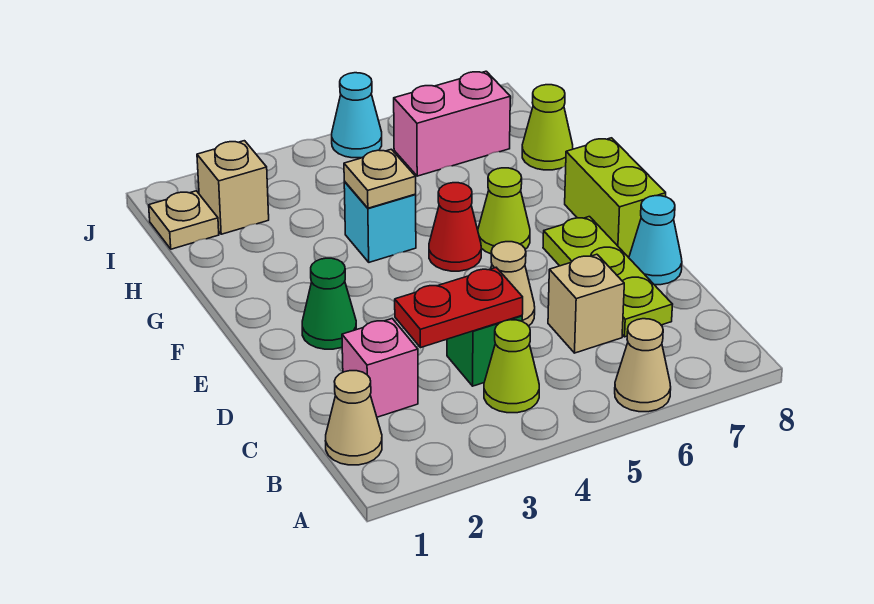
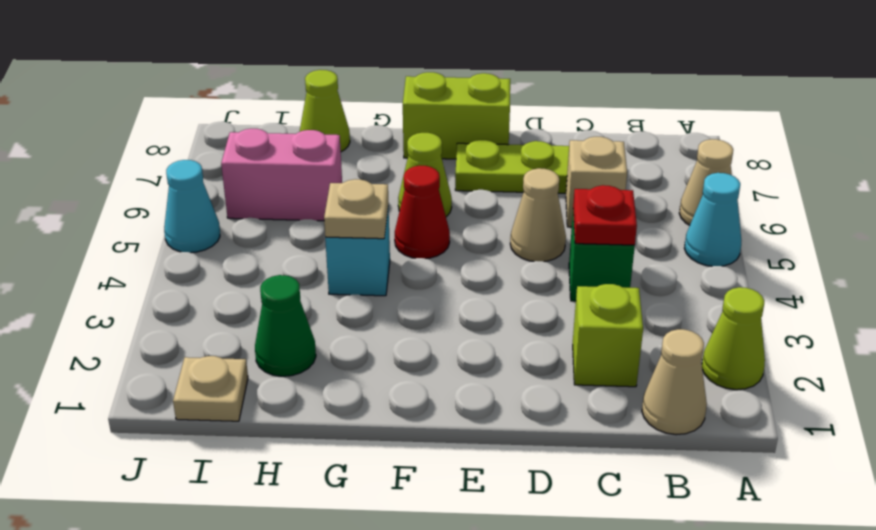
lime 1x1 cone [484,320,539,413] -> lime 1x1 cone moved to [702,287,765,390]
pink 1x1 brick [342,319,418,417] -> lime 1x1 brick [573,284,643,387]
red 1x2 plate [395,268,523,348] -> red 1x1 plate [573,185,637,245]
cyan 1x1 cone [629,196,682,285] -> cyan 1x1 cone moved to [684,173,741,266]
green 1x1 cone [302,258,356,349] -> green 1x1 cone moved to [255,275,316,376]
tan 1x1 brick [197,141,269,234] -> none
pink 1x2 brick [394,71,510,176] -> pink 1x2 brick turned to [221,129,342,221]

